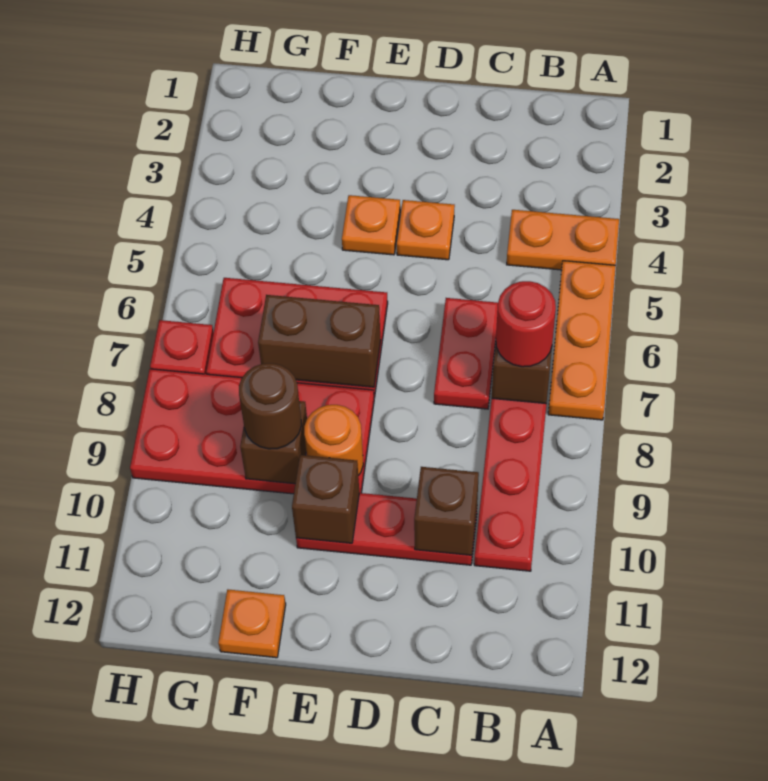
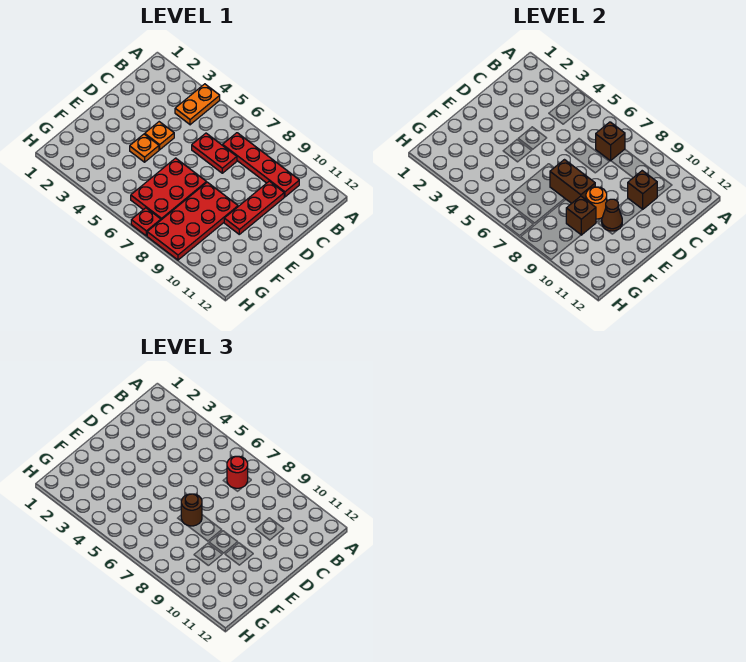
orange 1x3 plate [548,261,616,420] -> none
brown 1x2 brick [258,295,381,387] -> brown 1x2 brick turned to [550,160,595,203]
brown 1x1 brick [292,455,359,543] -> brown 1x1 cone [602,199,622,231]
brown 1x1 round brick [239,363,301,449] -> brown 1x1 round brick moved to [181,494,202,526]
orange 1x1 plate [218,590,286,658] -> none

